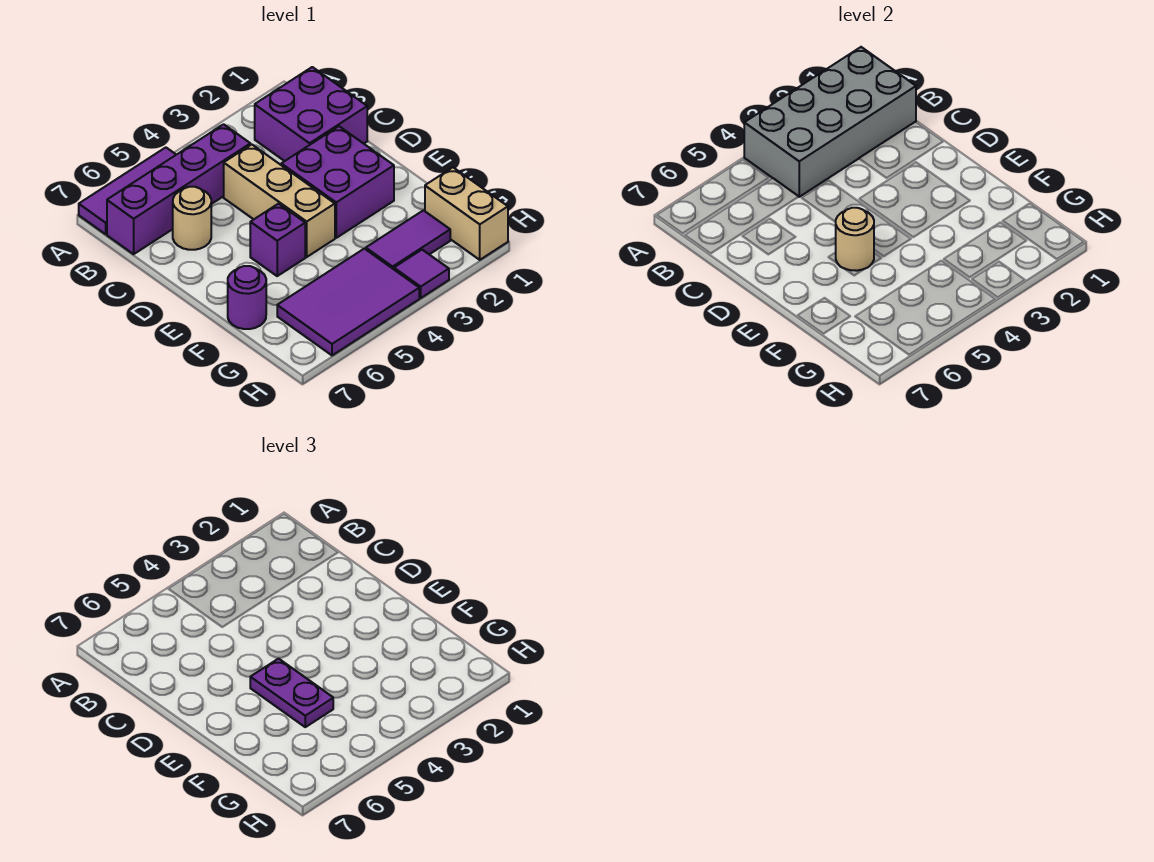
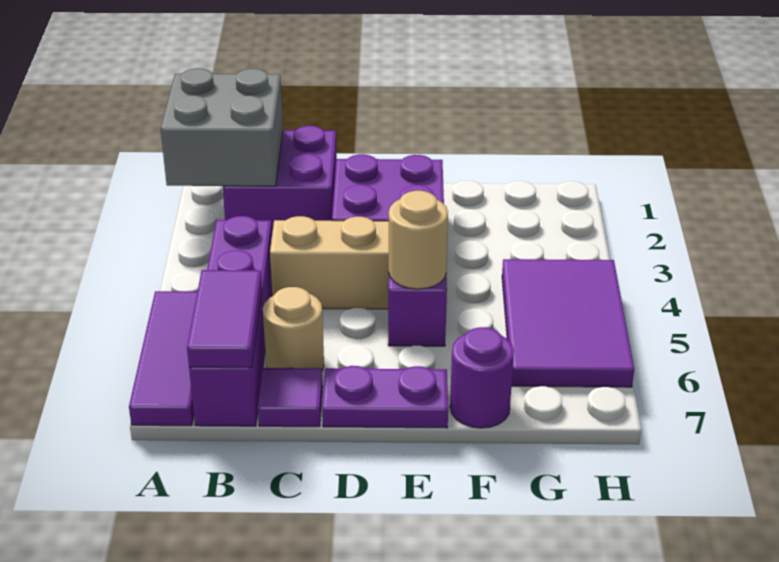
grey 2x4 brick [744,47,916,197] -> grey 2x2 brick [160,68,283,186]
purple 1x2 plate [250,659,333,727] -> purple 1x2 plate moved to [322,366,448,428]
tan 1x2 brick [425,168,508,260] -> none
purple 1x2 tile [366,210,450,269] -> purple 1x2 tile moved to [187,270,262,368]
purple 1x1 tile [394,250,449,298] -> purple 1x1 tile moved to [258,368,323,427]

